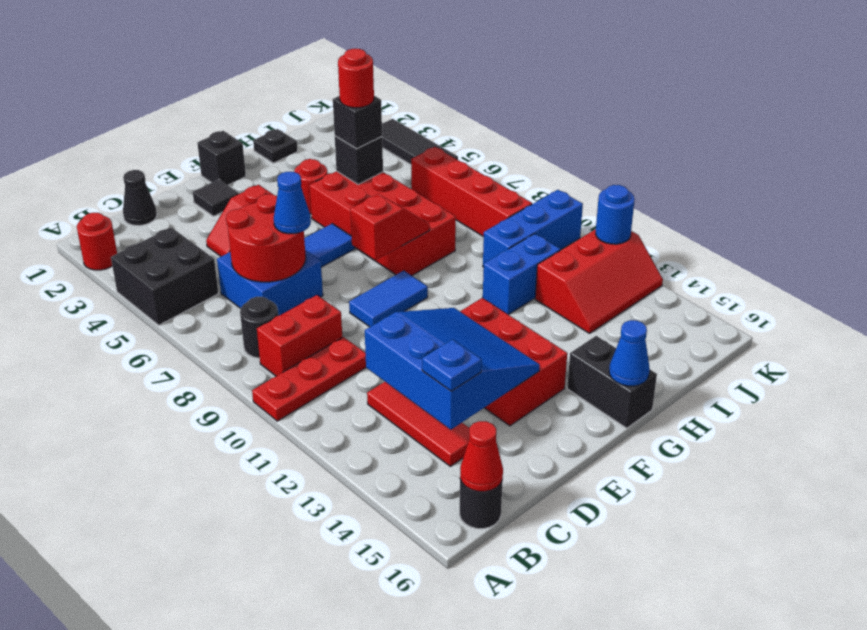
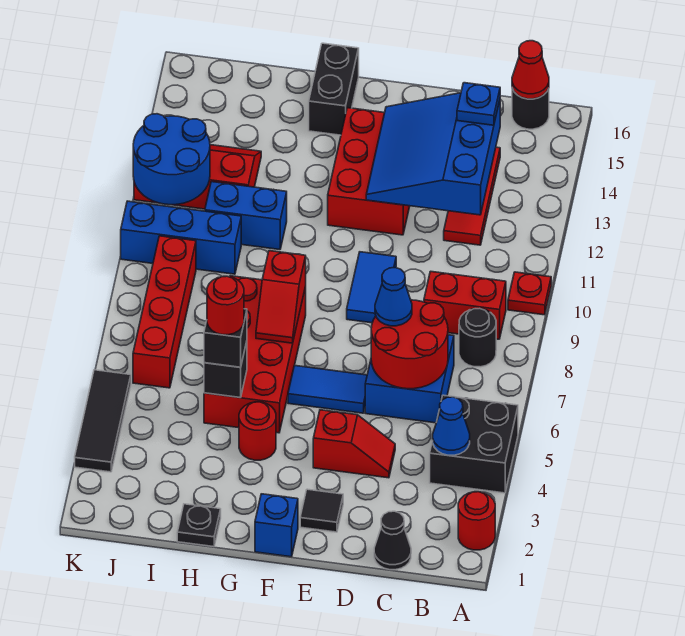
red 1x3 plate [252,337,366,421] -> red 1x1 plate [508,272,551,315]
blue 1x2 tile [349,271,428,327] -> blue 1x2 tile turned to [347,252,396,323]
black 1x1 brick [197,131,246,185] -> blue 1x1 brick [255,494,298,557]
red 1x2 slope [350,194,429,260] -> red 1x2 slope turned to [256,251,306,343]
blue 1x1 cone [609,320,650,386] -> blue 1x1 cone moved to [433,397,470,455]
blue 1x1 round brick [596,185,635,244] -> blue 2x2 round brick [133,114,210,205]

